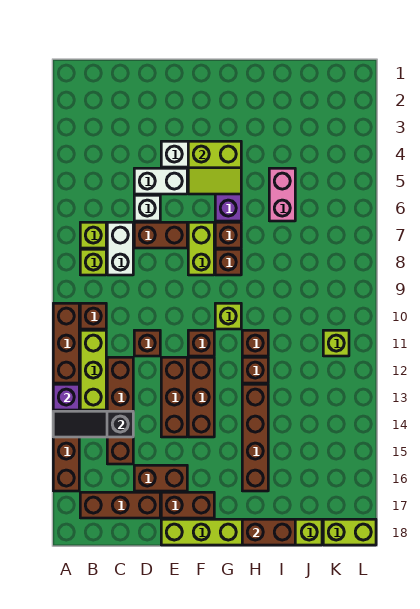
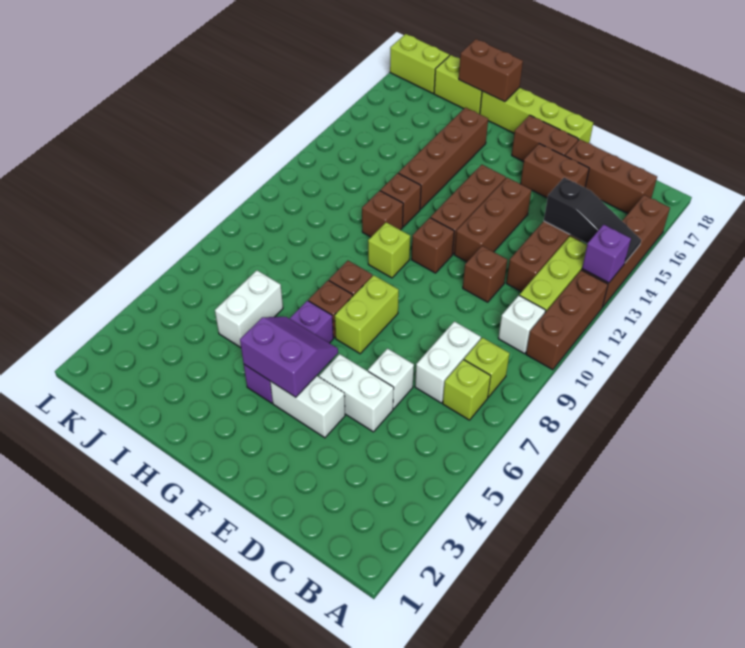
brown 1x1 brick [80,303,106,329] -> white 1x1 brick [498,295,546,354]
brown 1x2 brick [134,222,187,248] -> none
lime 2x2 slope [188,141,241,194] -> purple 2x2 slope [240,317,338,397]
pink 1x2 brick [269,168,295,221] -> white 1x2 brick [215,271,283,348]
lime 1x1 brick [323,330,349,356] -> none

